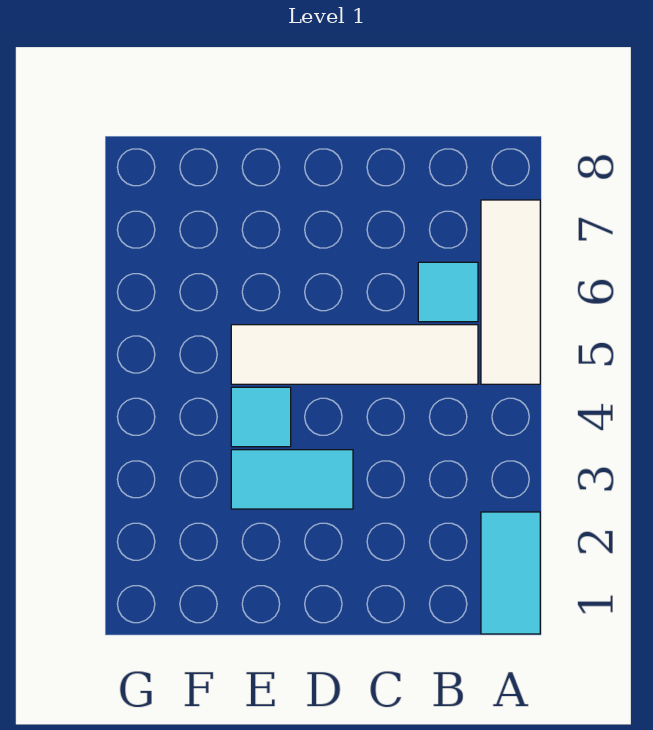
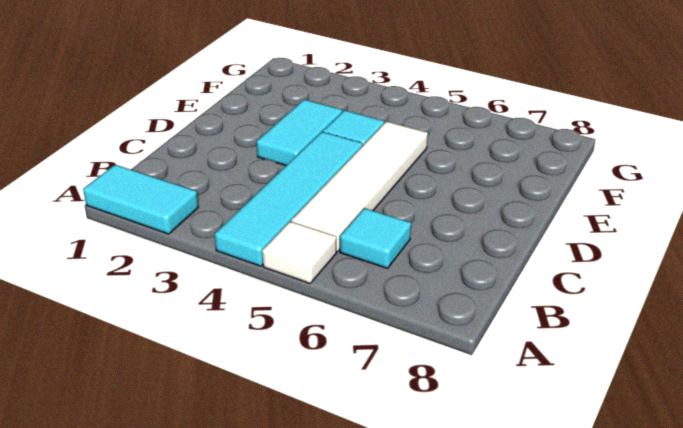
none -> cyan 1x4 tile [215,132,363,266]
white 1x3 tile [481,200,540,384] -> white 1x1 tile [262,221,336,283]

